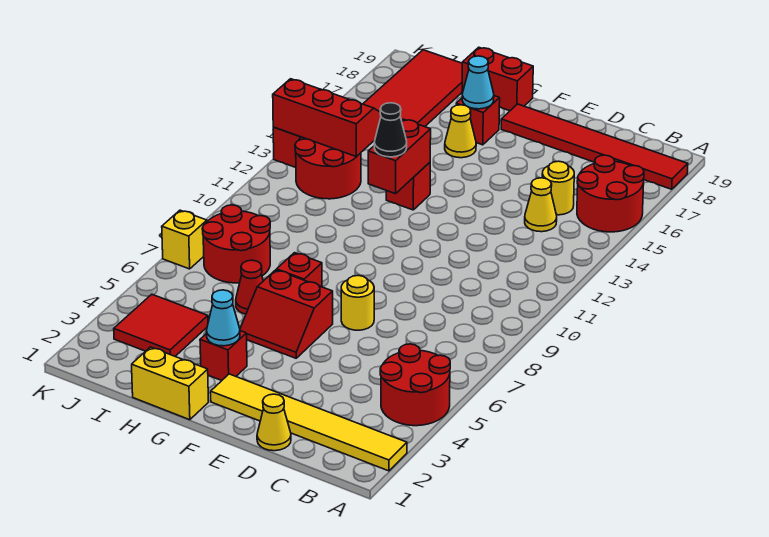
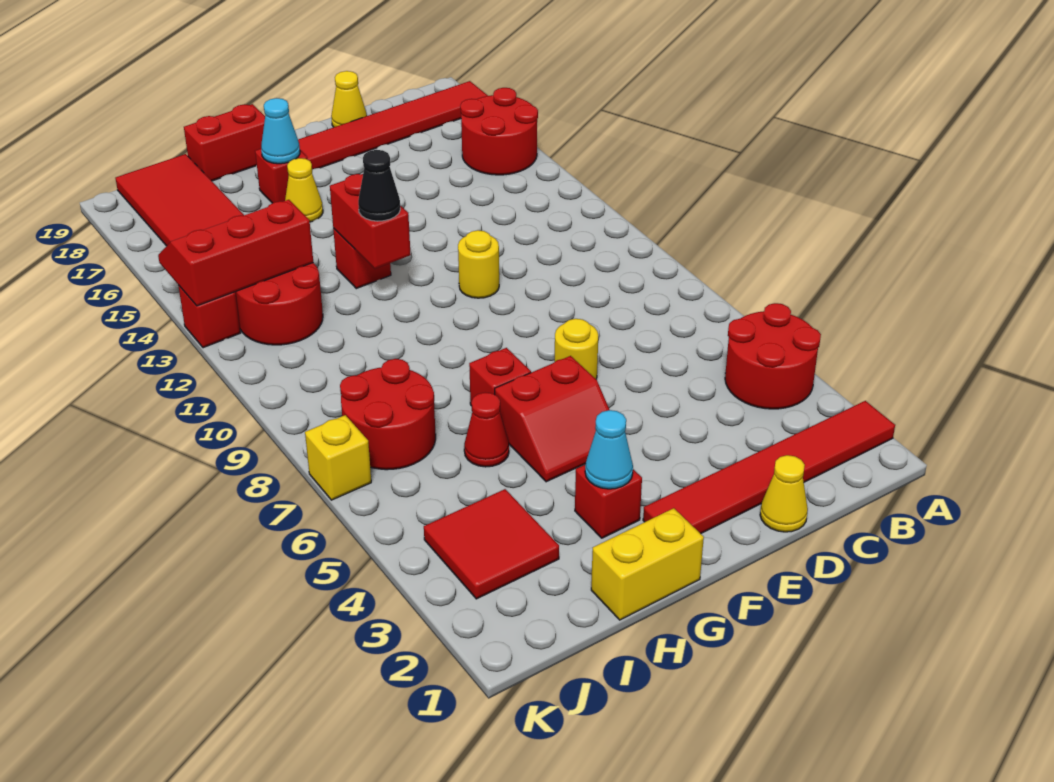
yellow 1x6 tile [211,374,407,471] -> red 1x6 tile [643,401,895,534]
yellow 1x1 cone [525,178,557,232] -> yellow 1x1 cone moved to [331,71,367,127]
yellow 1x1 round brick [542,161,574,215] -> yellow 1x1 round brick moved to [458,230,499,298]

